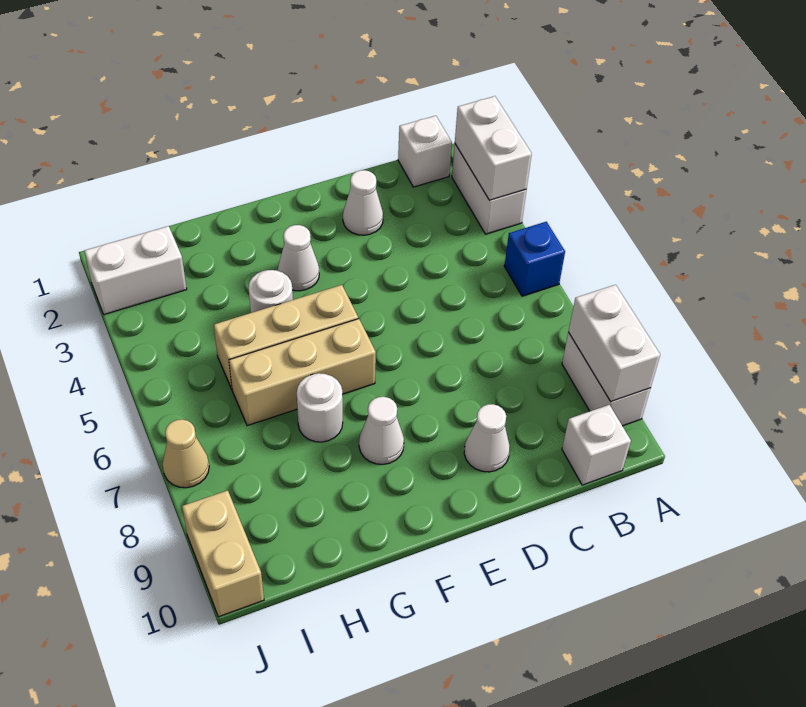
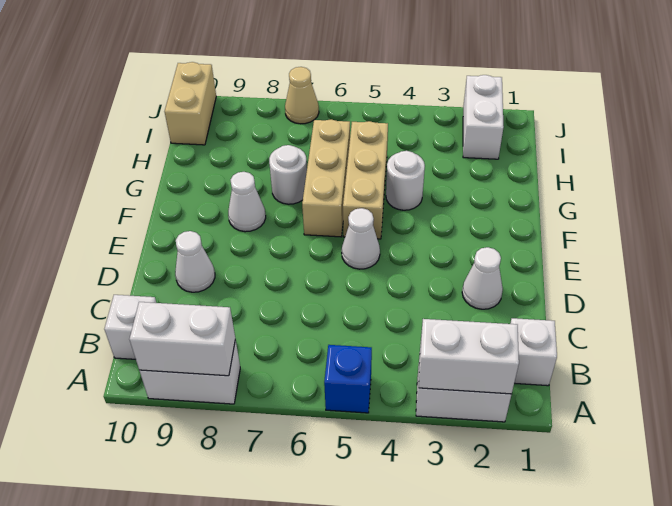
white 1x1 cone [278,225,319,291] -> white 1x1 cone moved to [342,208,380,269]
tan 1x2 brick [182,490,264,617] -> tan 1x2 brick turned to [165,62,216,145]

